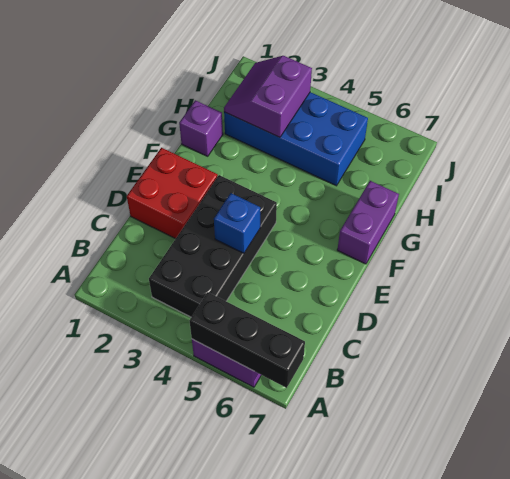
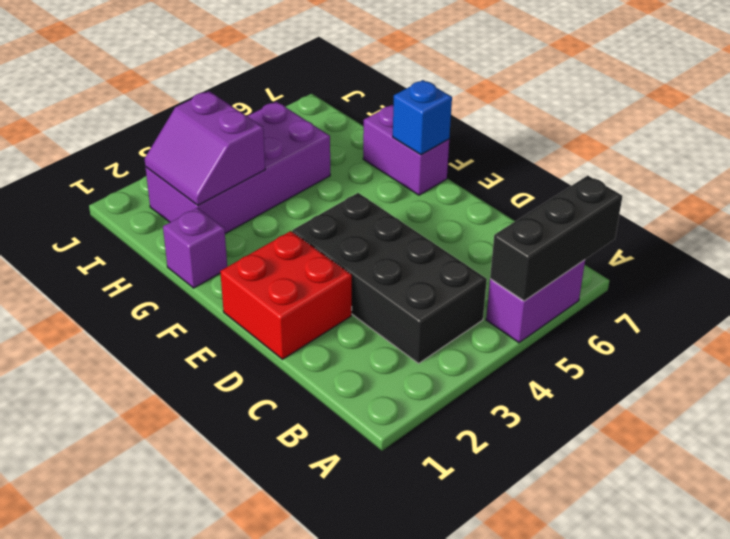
blue 1x1 brick [214,193,260,253] -> blue 1x1 brick moved to [393,80,452,155]
blue 2x4 brick [224,92,368,186] -> purple 2x4 brick [145,102,330,234]

